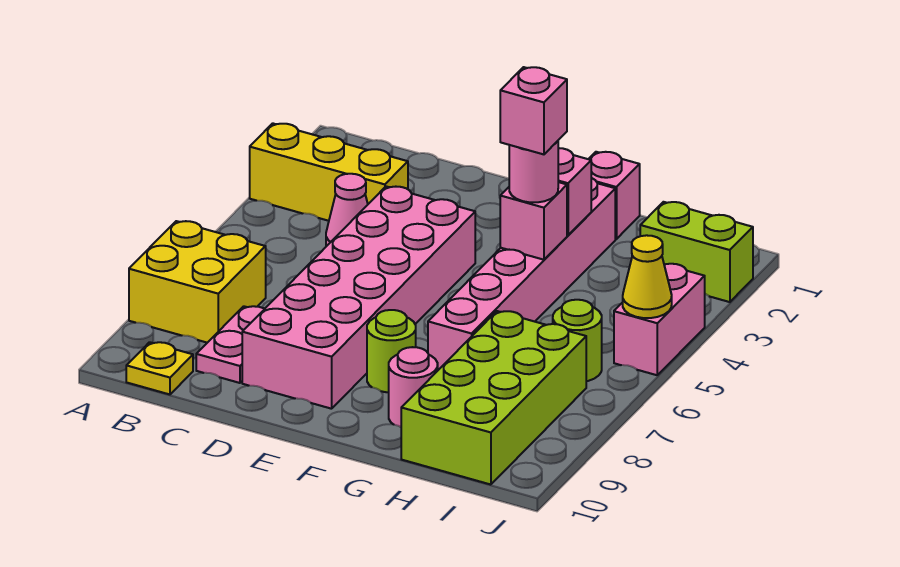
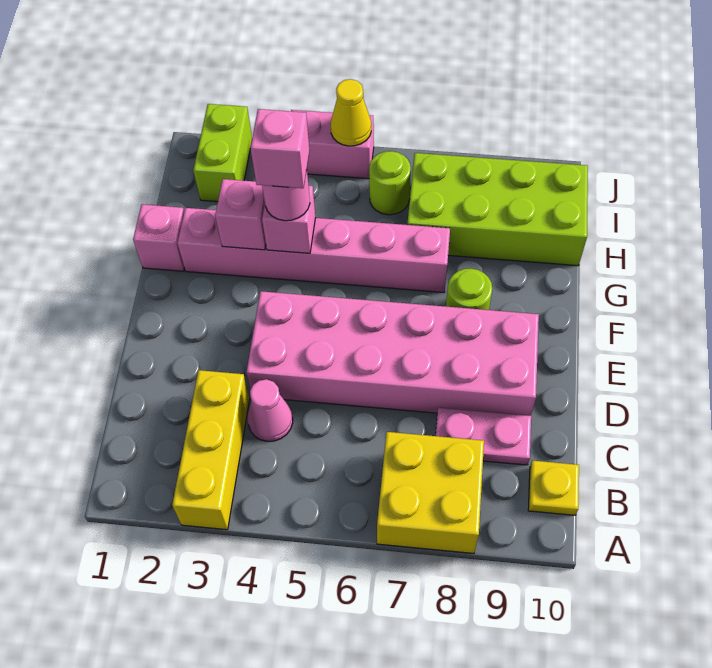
pink 1x1 round brick [389,347,438,427] -> none

